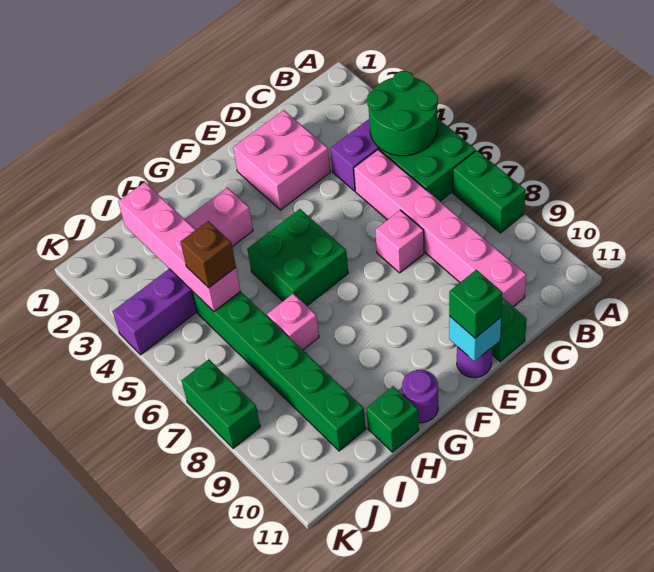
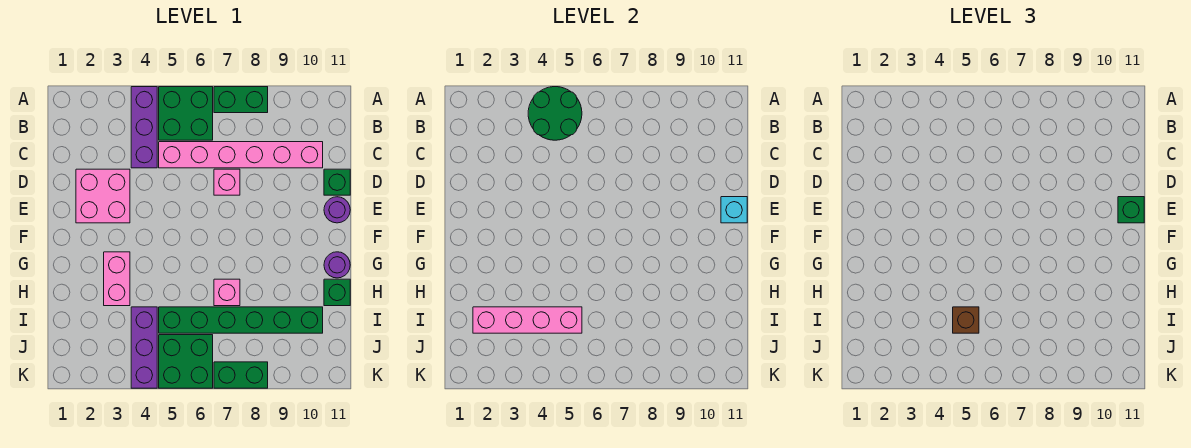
green 2x2 brick [247,209,348,306] -> green 2x2 brick moved to [159,335,213,388]

